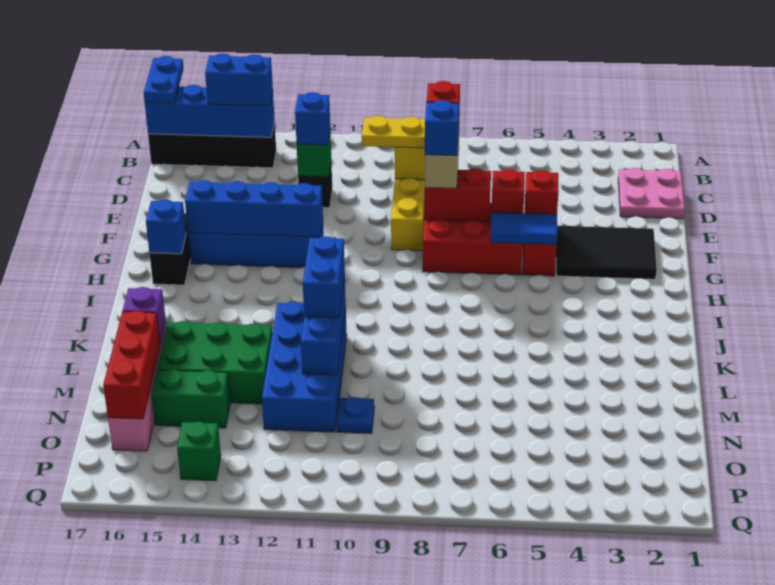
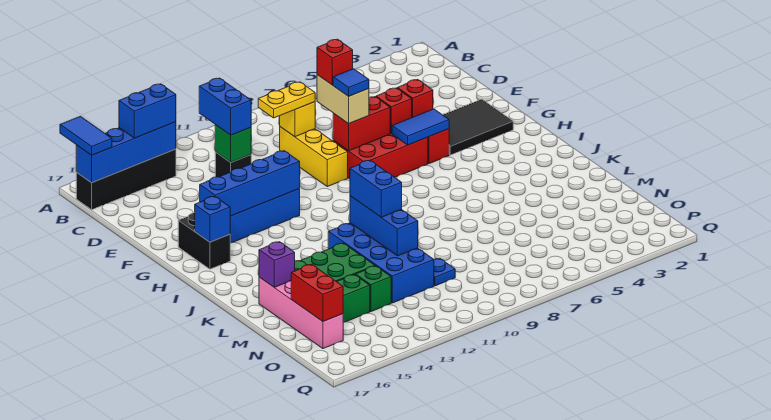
blue 1x2 plate [144,56,184,103] -> blue 1x2 tile [60,116,112,155]
pink 2x2 plate [618,168,685,219] -> none
blue 1x1 brick [295,92,330,145] -> blue 1x2 brick [199,78,251,135]
blue 1x1 brick [425,100,459,156] -> blue 1x1 tile [333,69,369,96]
red 1x3 brick [103,310,160,419] -> red 1x2 brick [291,264,343,321]
green 1x1 brick [177,422,221,481] -> green 1x1 brick moved to [356,266,391,312]

